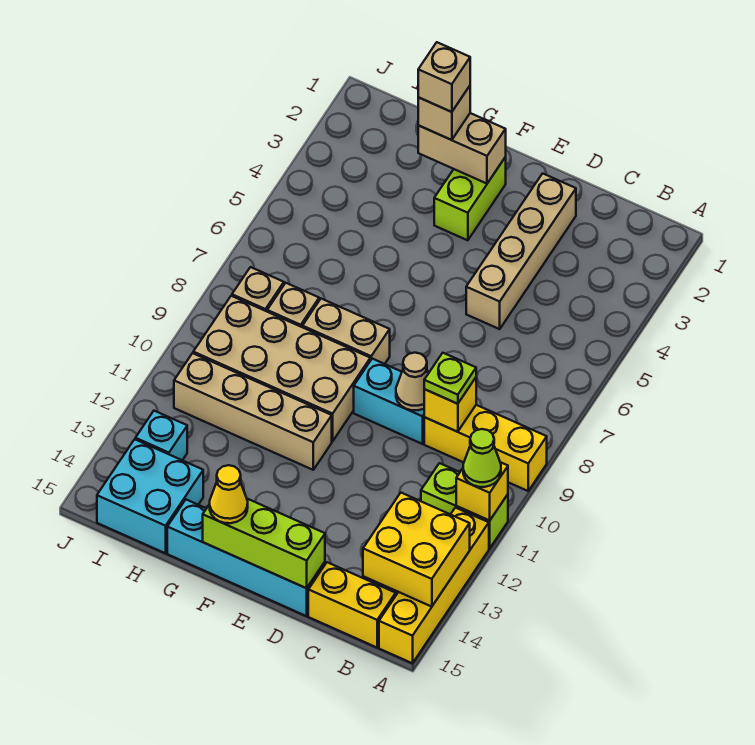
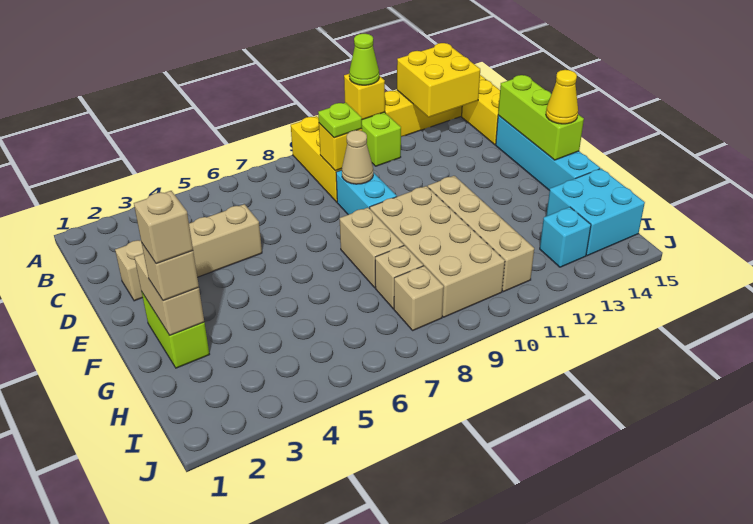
lime 1x2 brick [434,157,506,240] -> lime 1x2 brick turned to [142,293,210,368]

